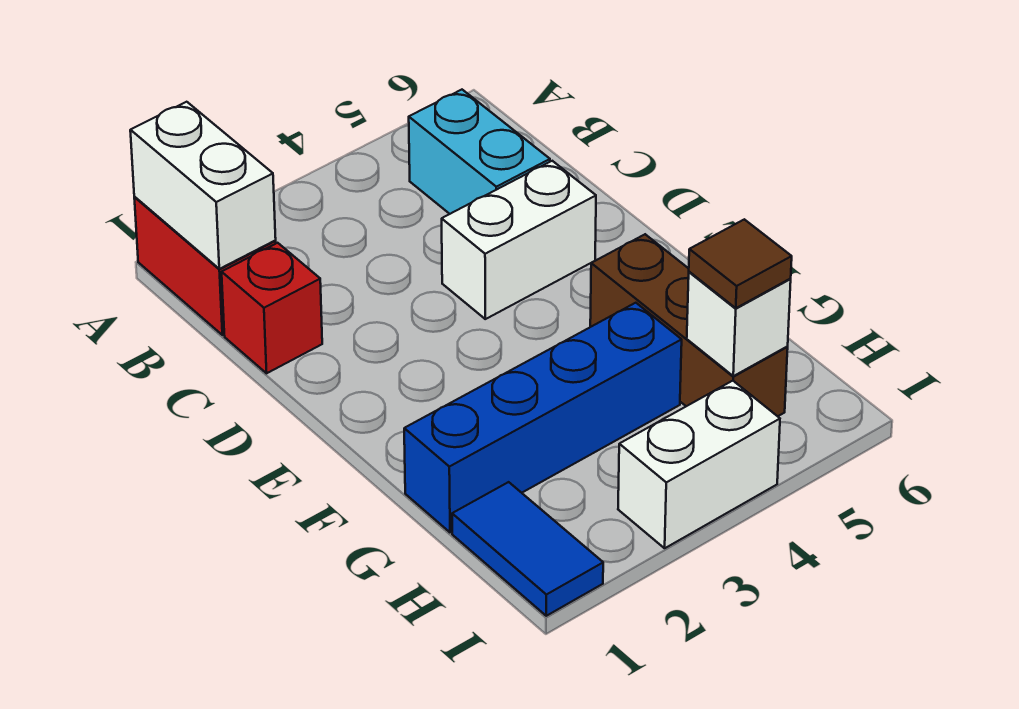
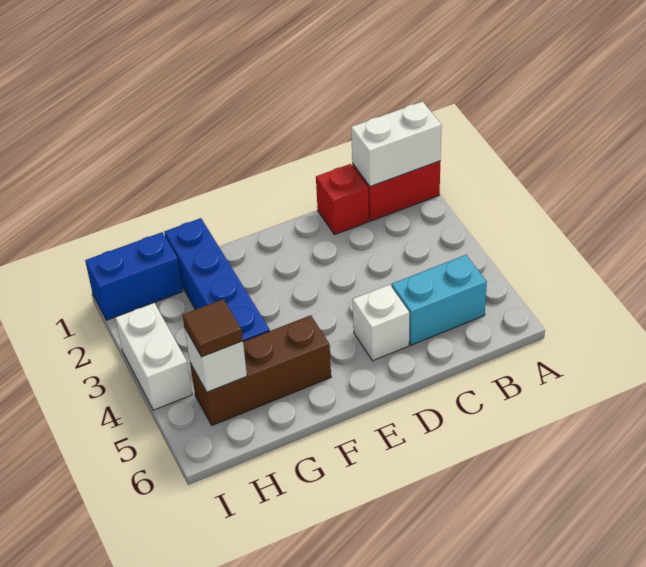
white 1x2 brick [442,161,596,319] -> white 1x1 brick [353,284,409,361]
blue 1x2 tile [452,482,603,616] -> blue 1x2 brick [85,232,183,320]

